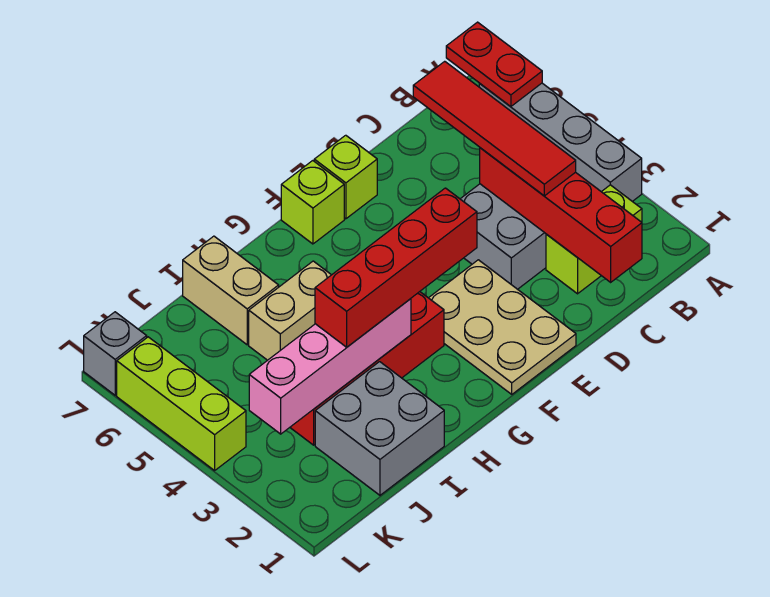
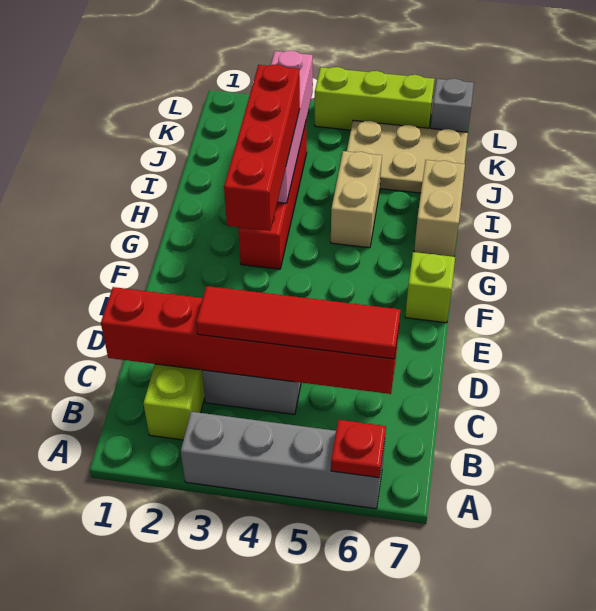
red 1x2 plate [446,22,542,107] -> red 1x1 plate [331,420,386,478]
red 1x4 brick [480,148,642,282] -> red 1x6 brick [101,287,399,394]
tan 2x3 plate [429,260,576,394] -> tan 2x3 plate moved to [347,120,468,193]
lime 1x1 brick [314,135,377,219] -> none
grey 2x2 brick [315,362,444,495] -> none
tan 1x2 brick [183,236,279,345] -> tan 1x2 brick turned to [414,160,465,257]

